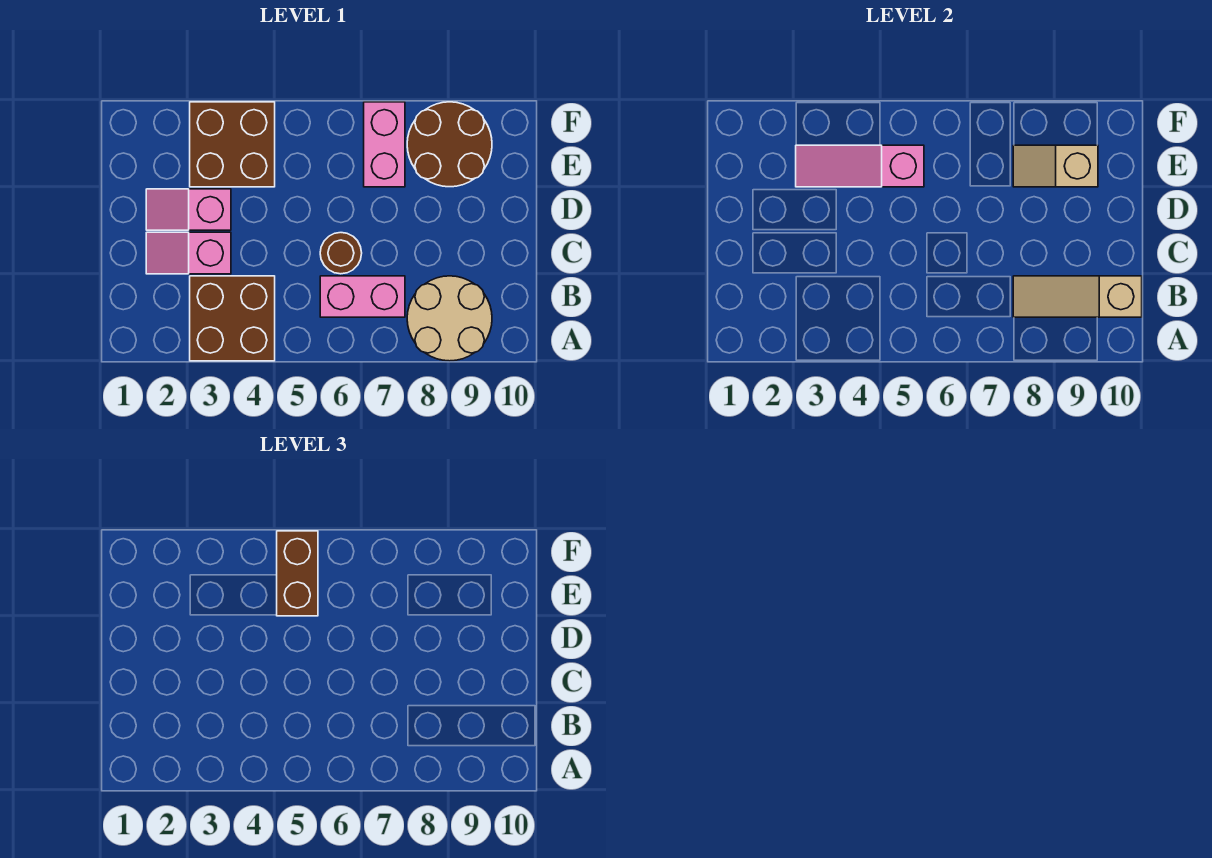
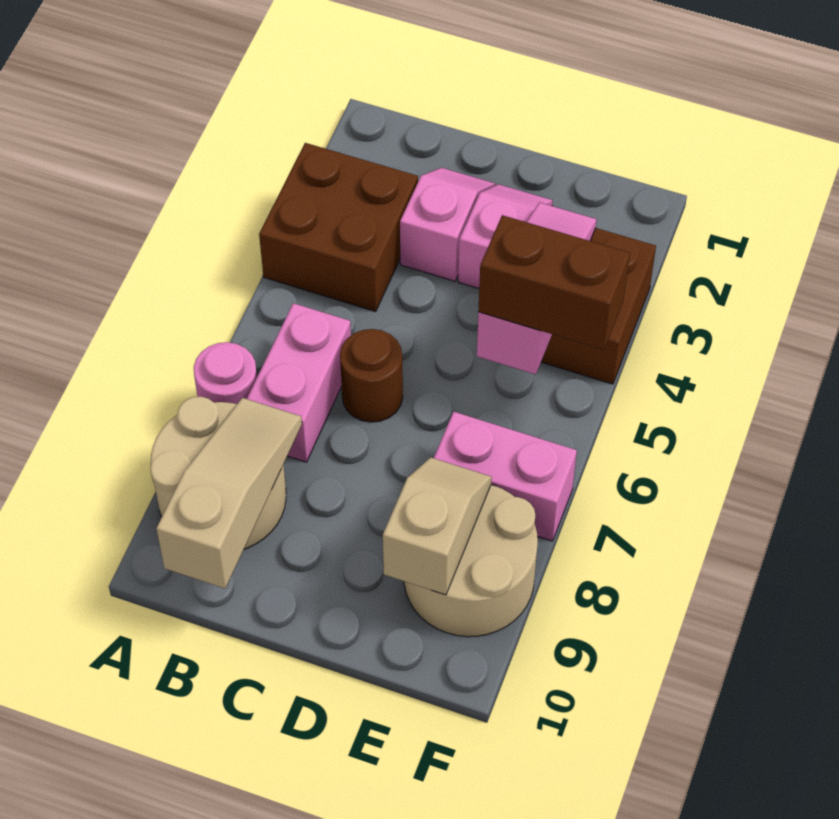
none -> pink 1x1 round brick [194,342,257,404]
brown 2x2 round brick [407,102,492,187] -> tan 2x2 round brick [404,485,538,637]

